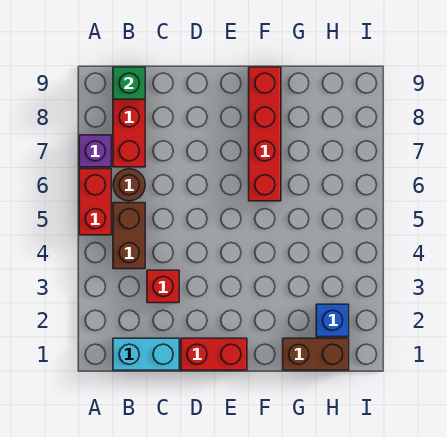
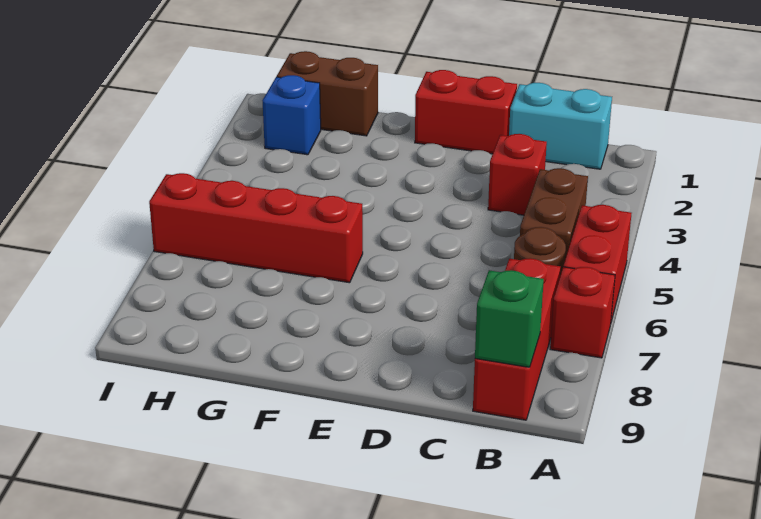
purple 1x1 brick [79,135,111,167] -> red 1x1 brick [550,267,615,358]
red 1x4 brick [249,67,281,201] -> red 1x4 brick turned to [149,173,363,283]

